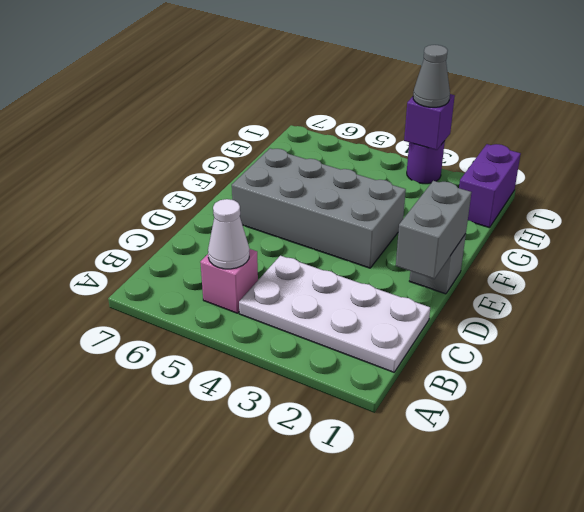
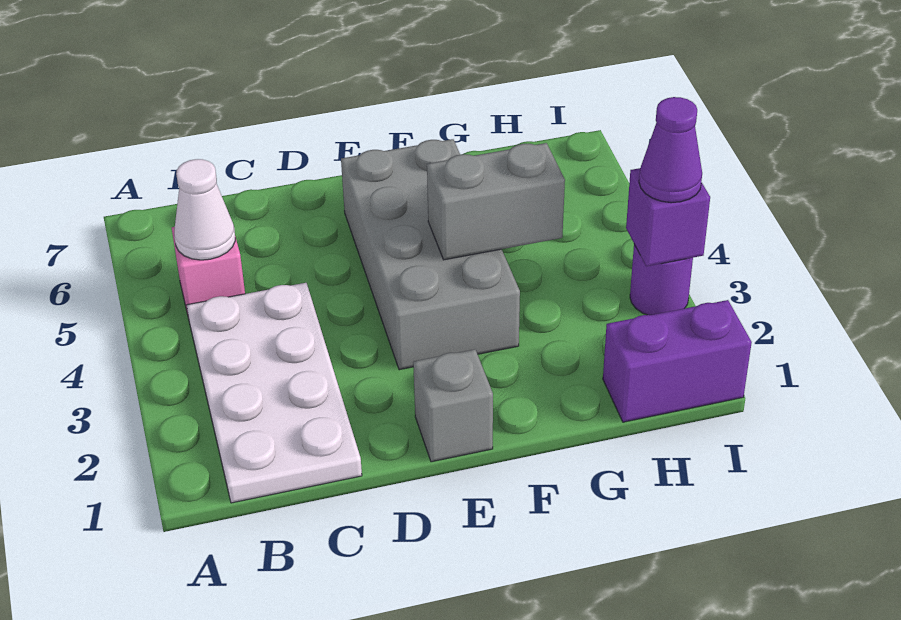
grey 1x2 brick [396,181,472,279] -> grey 1x2 brick moved to [427,143,565,260]
grey 1x1 cone [413,45,450,107] -> purple 1x1 cone [639,97,702,203]

